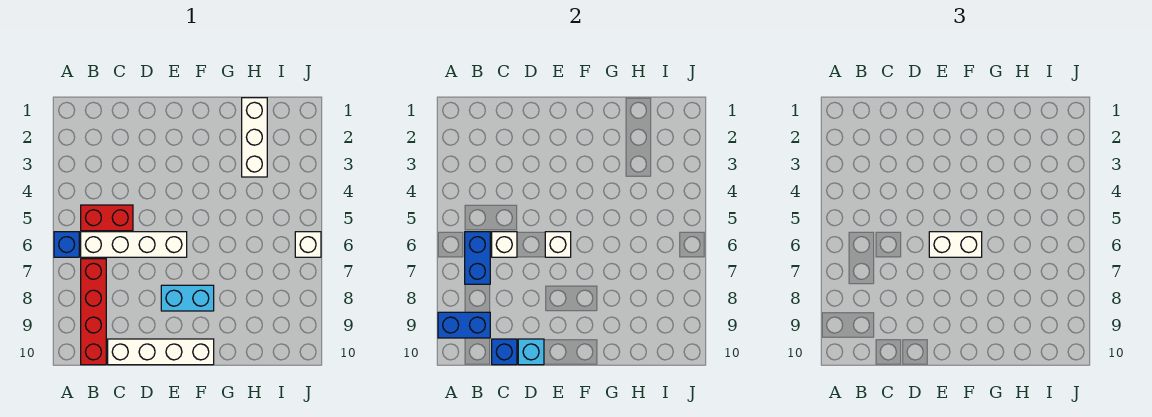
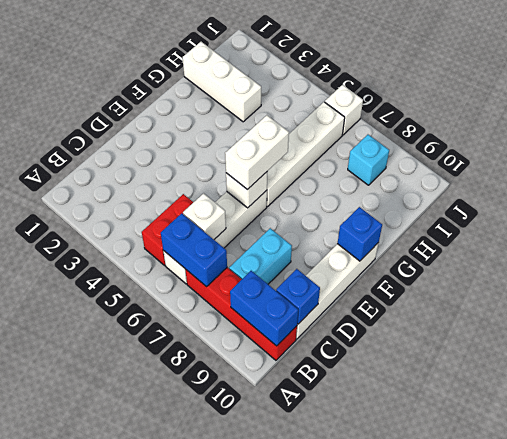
blue 1x1 brick [54,232,79,257] -> blue 1x1 brick moved to [337,207,382,261]
blue 1x2 brick [438,312,490,338] -> blue 1x2 brick turned to [230,271,298,346]
cyan 1x1 brick [518,339,544,365] -> cyan 1x1 brick moved to [348,135,389,185]
cyan 1x2 brick [161,285,214,311] -> cyan 1x2 brick moved to [229,228,292,284]
none -> white 1x4 brick [267,102,345,207]

